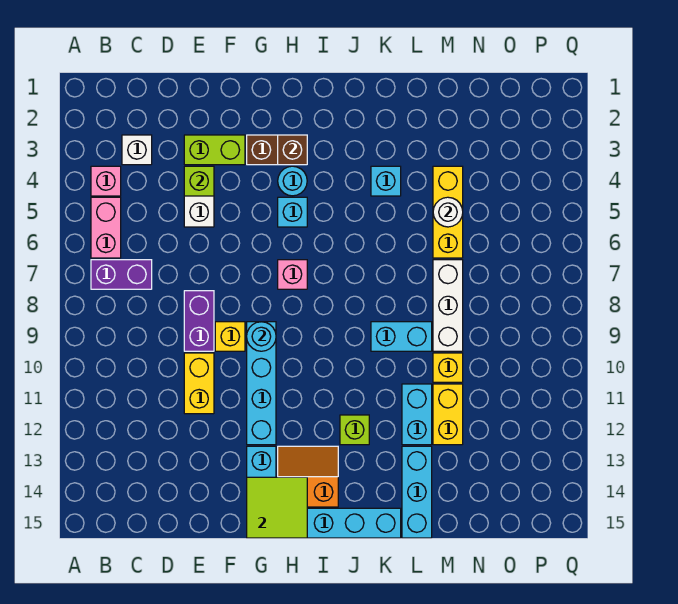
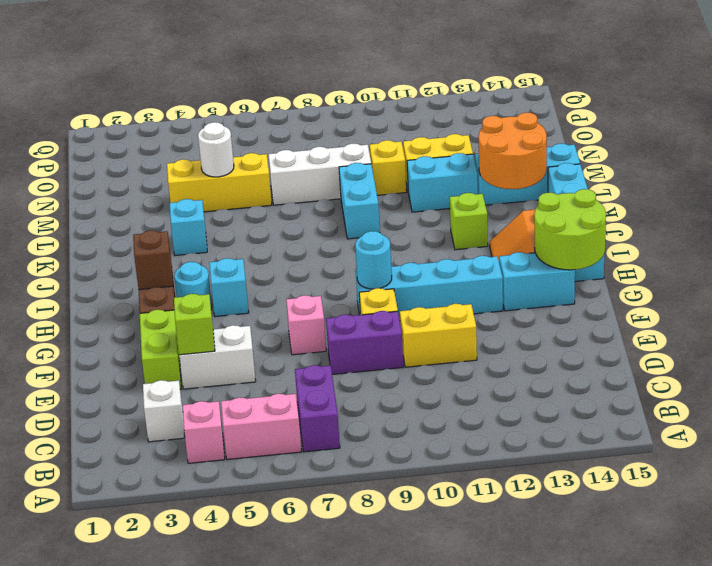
lime 2x2 tile [247,477,307,538] -> lime 2x2 round brick [534,189,606,270]
pink 1x1 brick [278,260,307,289] -> pink 1x1 brick moved to [286,295,326,355]
none -> orange 2x2 round brick [478,113,547,189]

